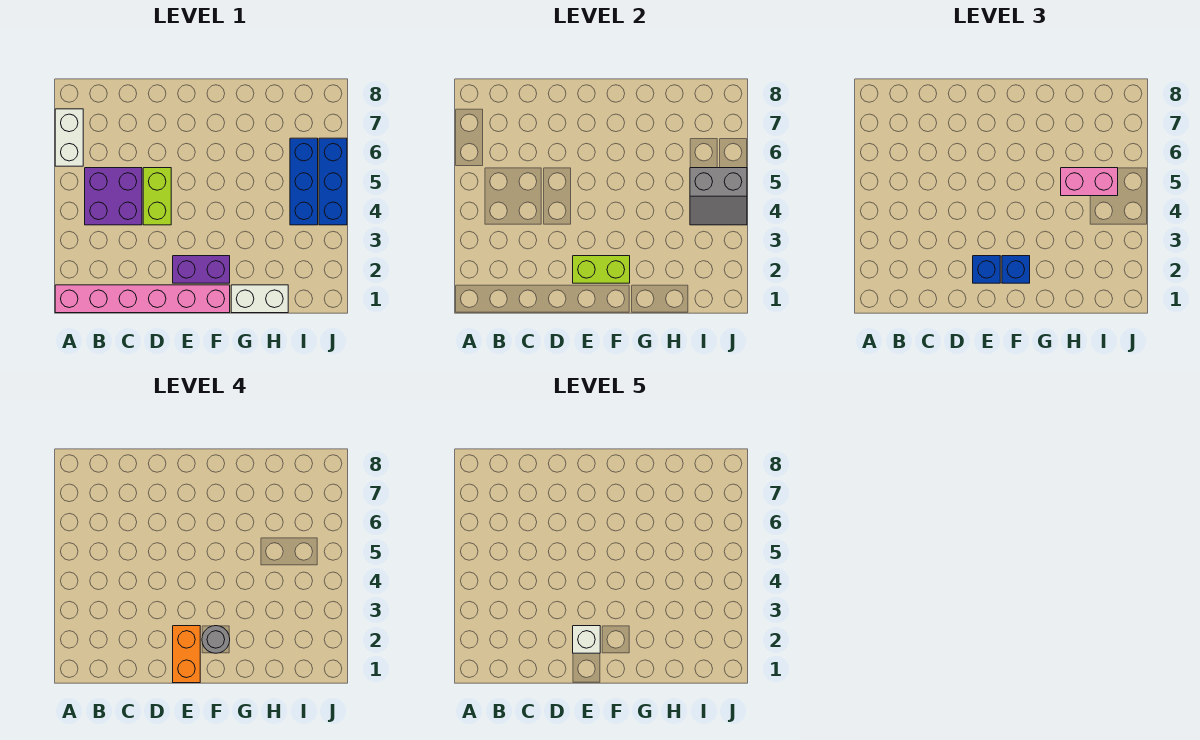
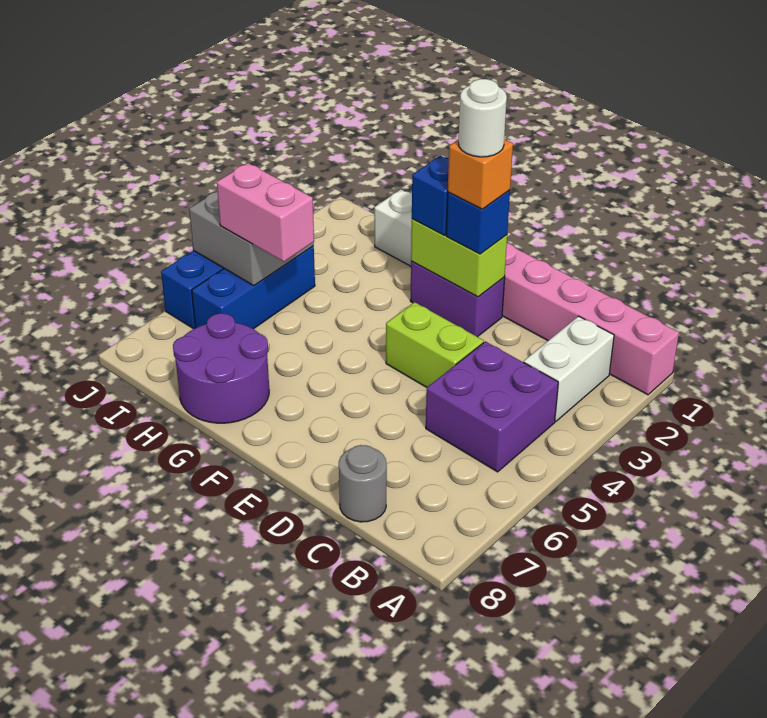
white 1x2 brick [55,109,83,166] -> white 1x2 brick moved to [524,316,614,422]
lime 1x2 brick [143,168,171,225] -> lime 1x2 brick turned to [386,302,484,387]
orange 1x2 brick [173,626,200,683] -> orange 1x1 brick [448,139,513,209]
white 1x1 brick [573,626,600,653] -> white 1x1 round brick [459,79,507,157]
grey 1x1 round brick [202,626,230,653] -> grey 1x1 round brick moved to [339,445,387,522]
none -> purple 2x2 round brick [173,313,269,423]

